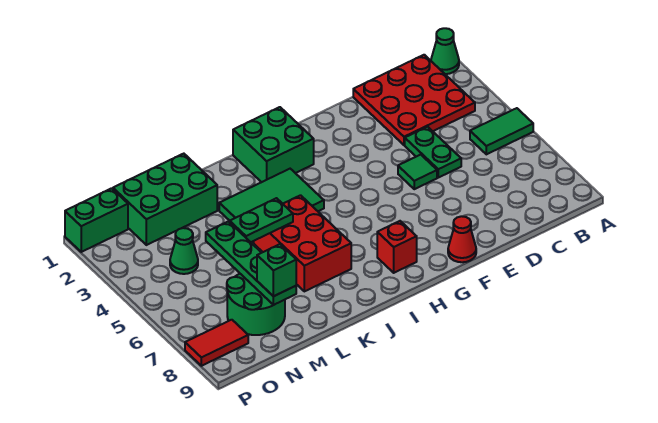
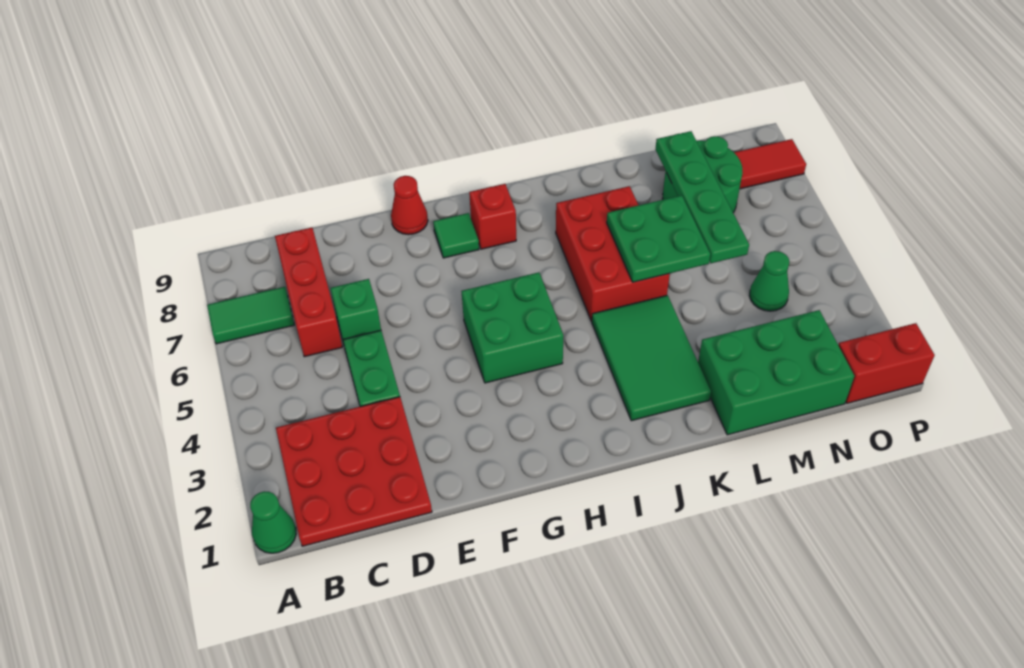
green 1x2 tile [470,108,533,154] -> green 1x2 tile moved to [207,287,294,344]
none -> red 1x3 brick [275,227,342,357]
green 1x1 tile [398,155,437,189] -> green 1x1 tile moved to [433,213,479,258]
green 2x2 brick [233,107,314,182] -> green 2x2 brick moved to [462,272,563,383]
green 2x3 tile [219,169,324,243] -> green 2x3 tile turned to [592,295,711,421]
green 1x2 plate [230,198,293,242] -> green 2x2 plate [607,195,710,282]
green 1x1 brick [257,244,296,296] -> green 1x1 brick moved to [331,279,381,339]
green 1x2 brick [65,188,128,252] -> red 1x2 brick [838,323,934,403]

